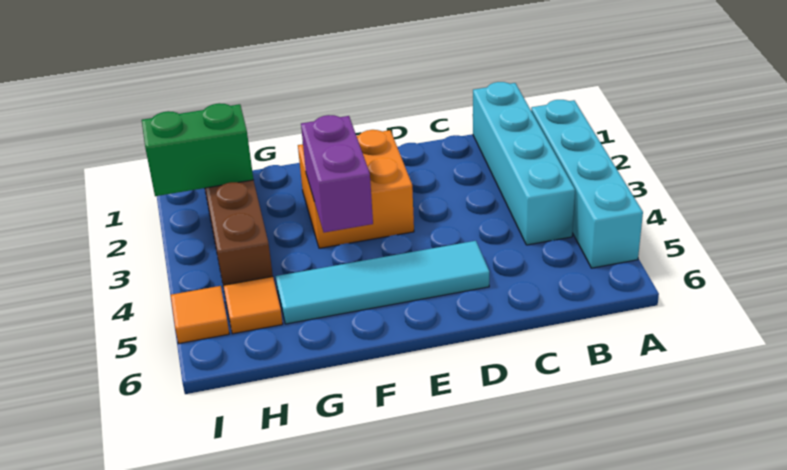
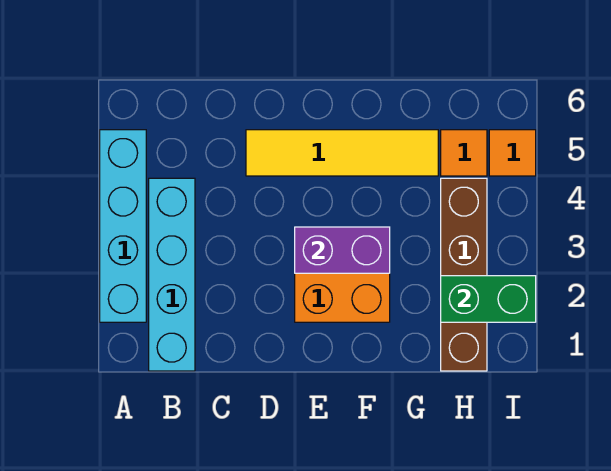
cyan 1x4 tile [276,241,489,324] -> yellow 1x4 tile [246,130,438,176]
purple 1x2 brick [301,115,373,232] -> purple 1x2 brick turned to [295,227,390,273]

